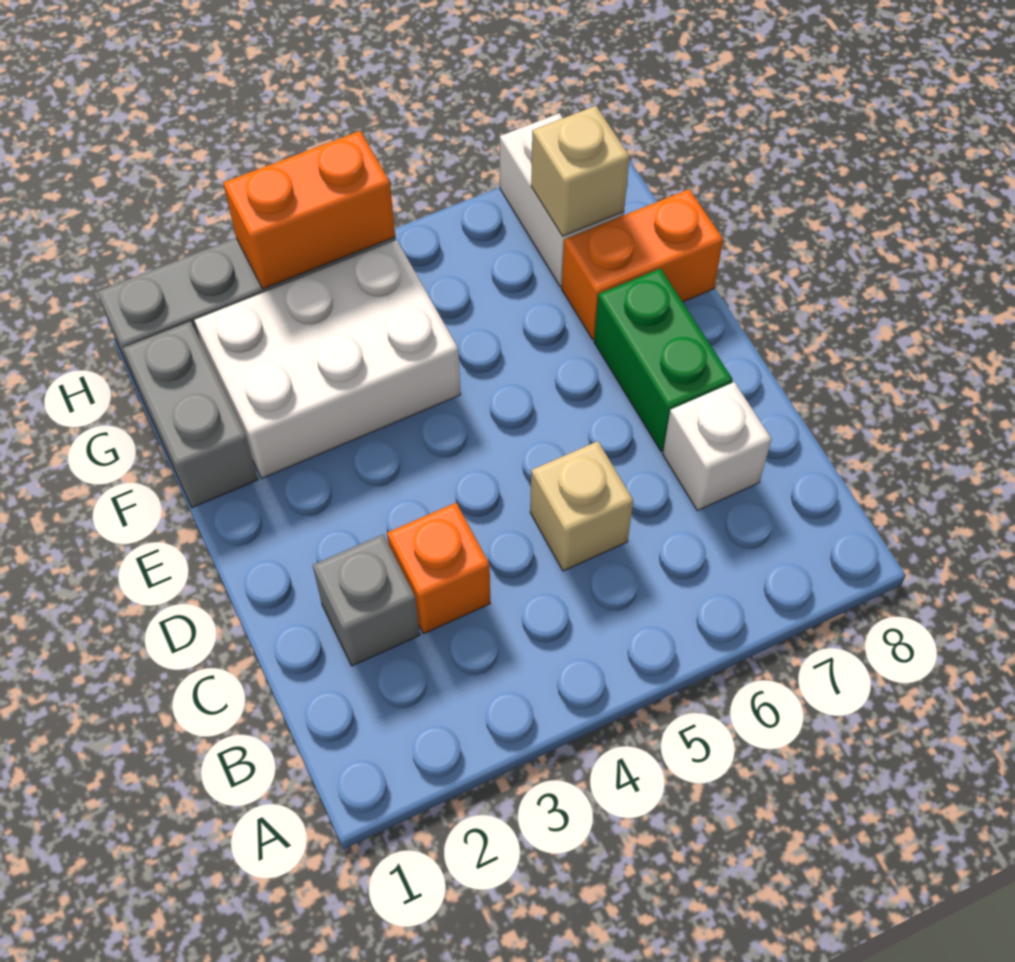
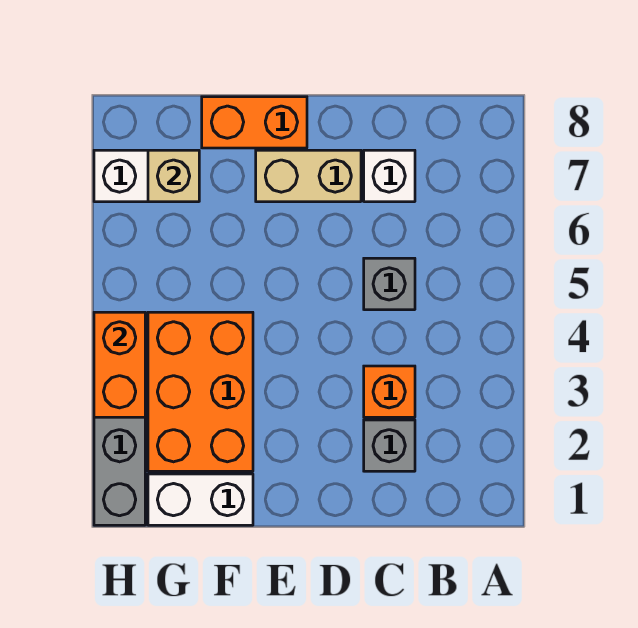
tan 1x1 brick [530,441,633,571] -> grey 1x1 brick [364,258,415,310]
green 1x2 brick [594,268,733,452] -> tan 1x2 brick [256,150,361,202]
grey 1x2 brick [123,321,258,508] -> white 1x2 brick [148,474,253,525]
white 2x3 brick [194,240,461,478] -> orange 2x3 brick [148,312,253,471]
orange 1x2 brick [562,189,723,339] -> orange 1x2 brick turned to [202,97,307,148]

